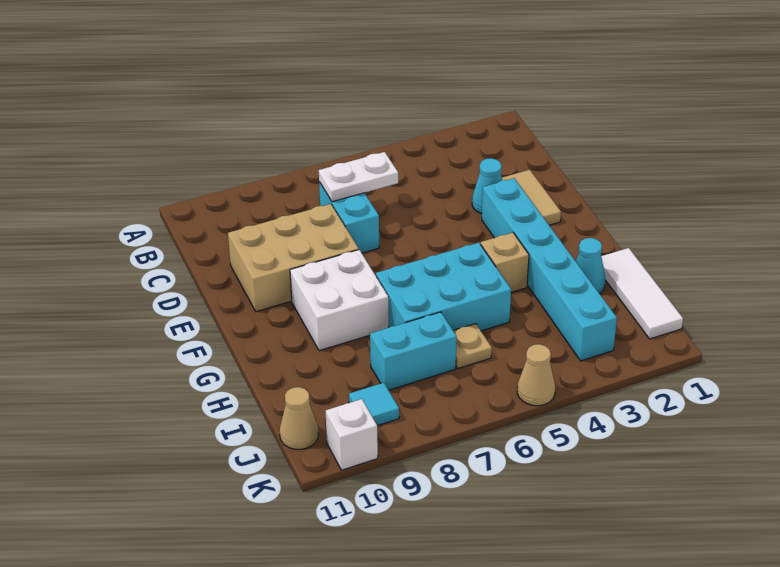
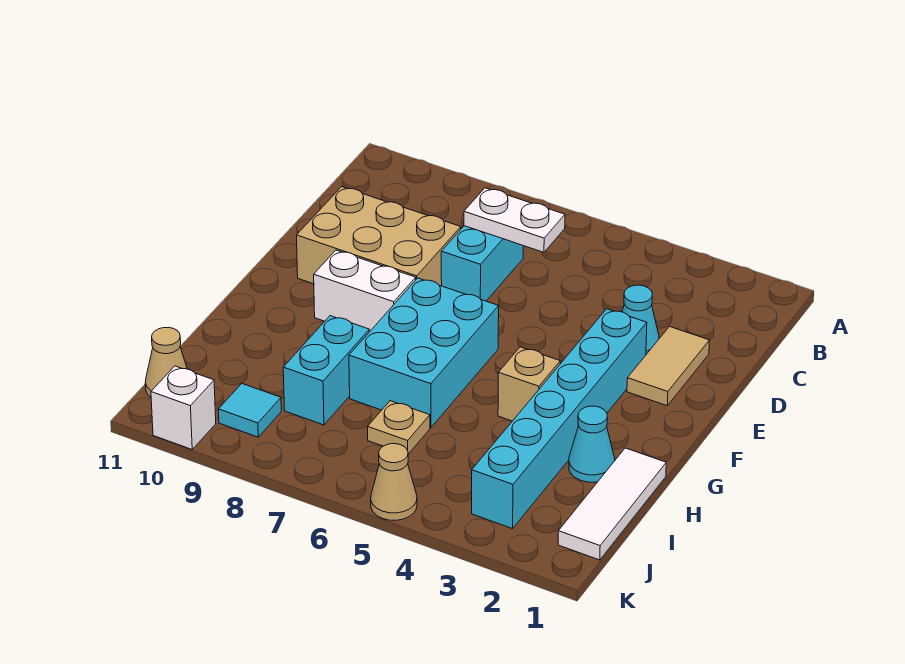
white 2x2 brick [290,250,389,351] -> white 1x2 brick [314,250,416,332]
cyan 2x3 brick [376,243,511,331] -> cyan 2x3 brick turned to [349,278,499,427]
cyan 1x2 brick [370,312,457,390] -> cyan 1x2 brick turned to [283,316,369,425]

